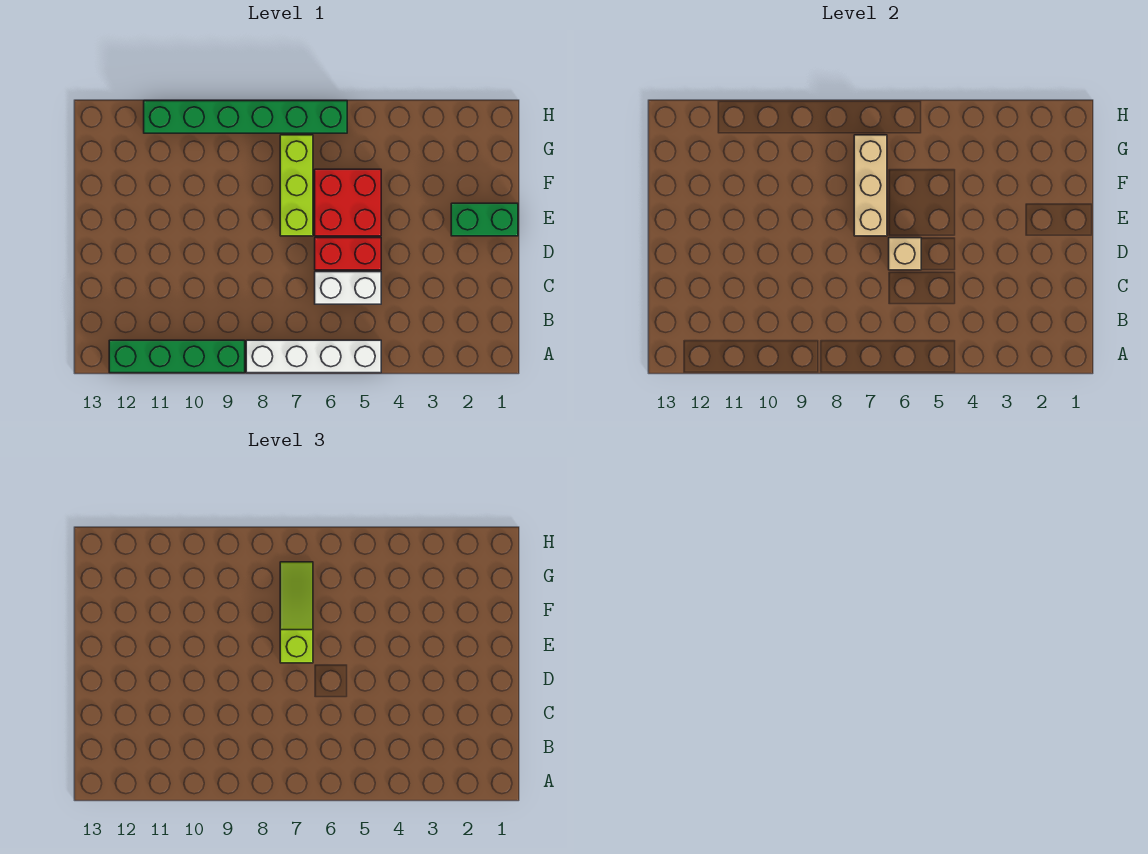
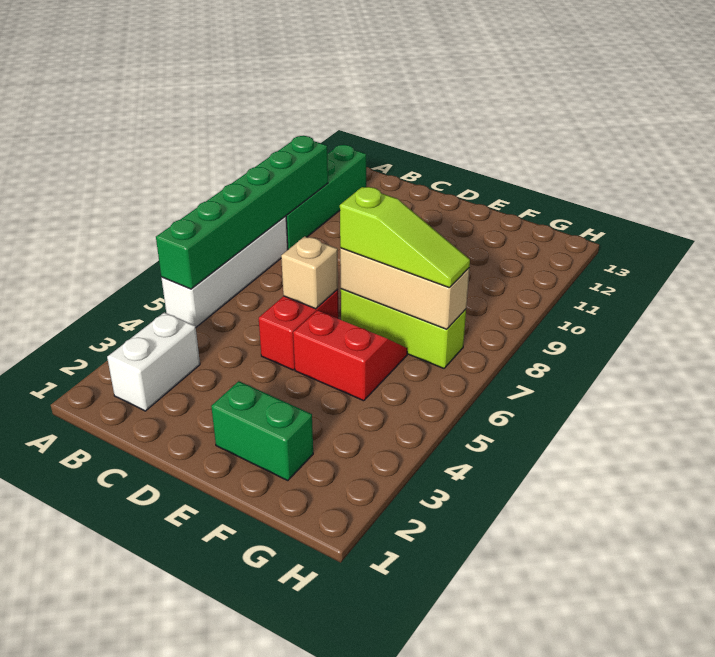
white 1x2 brick [315,272,381,304] -> white 1x2 brick moved to [107,312,200,411]
green 1x2 brick [451,203,518,236] -> green 1x2 brick turned to [211,381,313,481]
red 2x2 brick [315,169,381,236] -> red 2x2 slope [293,311,407,401]
green 1x6 brick [144,101,347,133] -> green 1x6 brick moved to [156,136,328,289]

